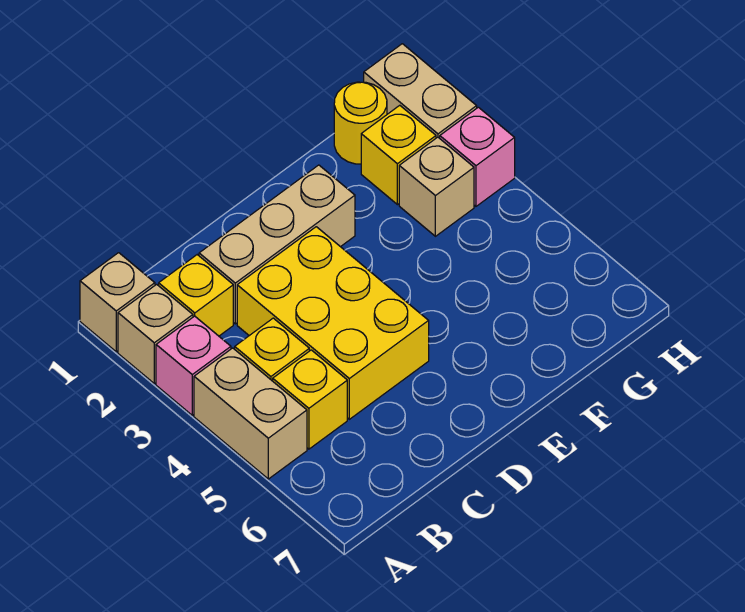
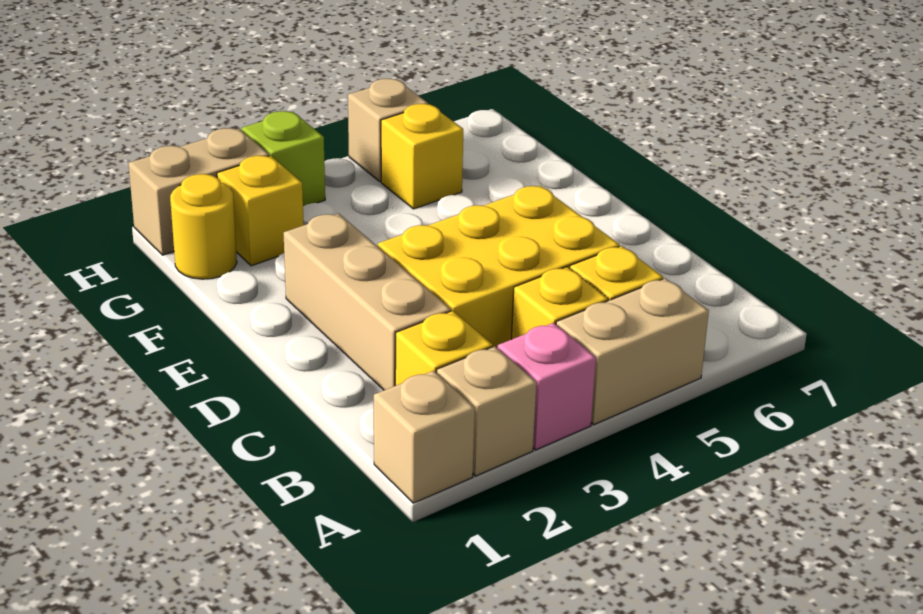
tan 1x1 brick [399,137,474,236] -> tan 1x1 brick moved to [348,79,428,182]
none -> yellow 1x1 brick [381,104,463,209]
pink 1x1 brick [440,107,515,206] -> lime 1x1 brick [242,111,325,206]

